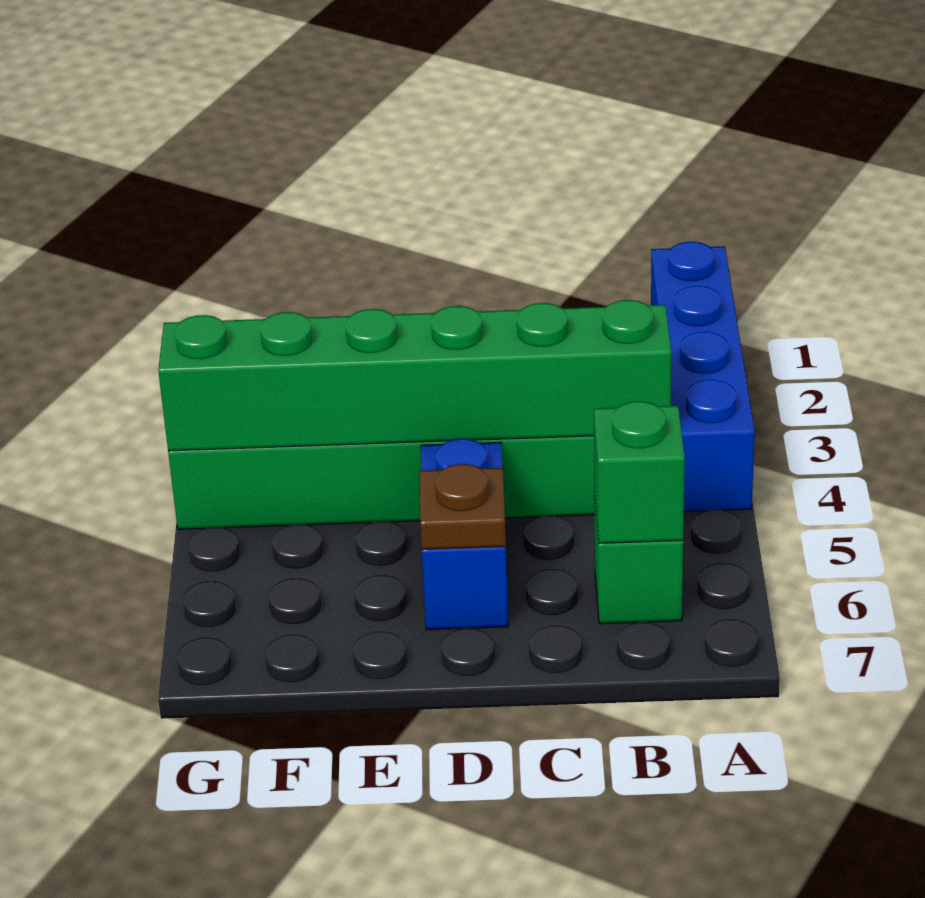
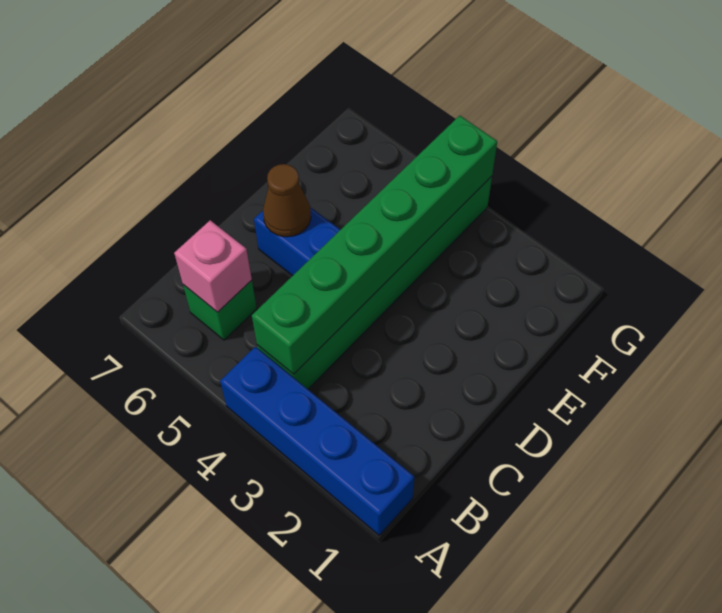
green 1x1 brick [594,401,685,543] -> pink 1x1 brick [174,220,252,312]
brown 1x1 plate [420,464,506,550] -> brown 1x1 cone [263,164,311,237]

